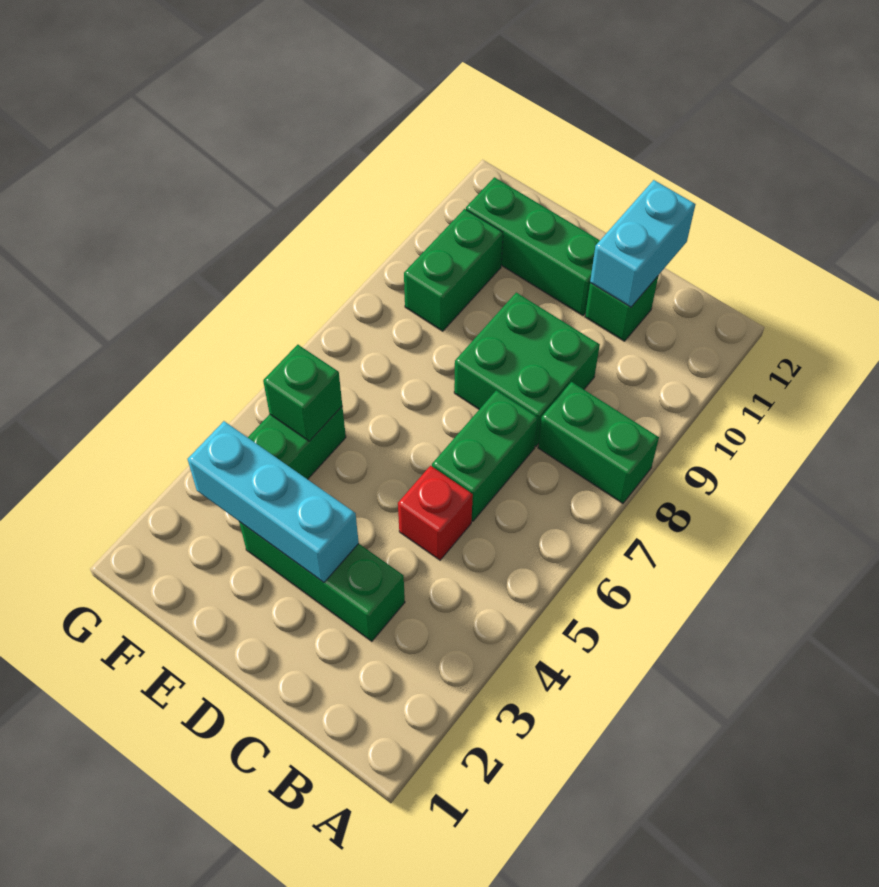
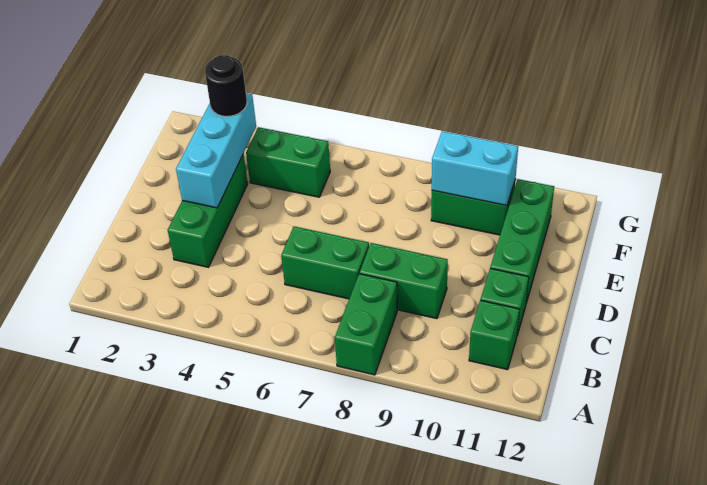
red 1x1 brick [398,466,473,560] -> none
green 2x2 brick [454,293,600,446] -> green 1x2 brick [360,243,448,319]
cyan 1x2 brick [590,180,695,307] -> cyan 1x2 brick moved to [432,131,518,205]
none -> black 1x1 round brick [205,55,247,116]
green 1x1 brick [263,345,342,441] -> green 1x1 brick moved to [469,300,520,370]

